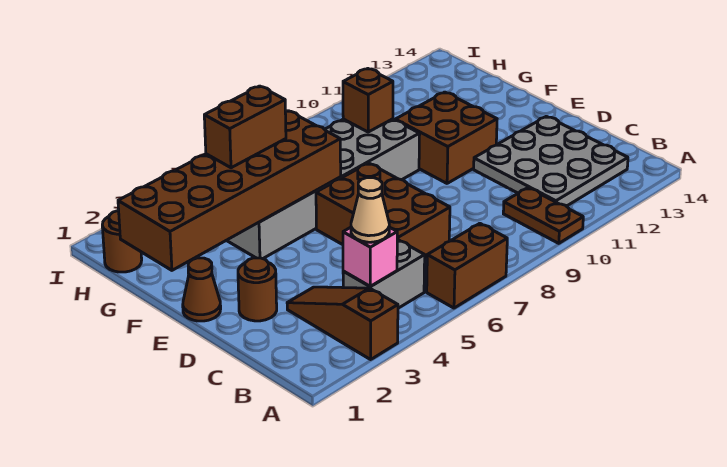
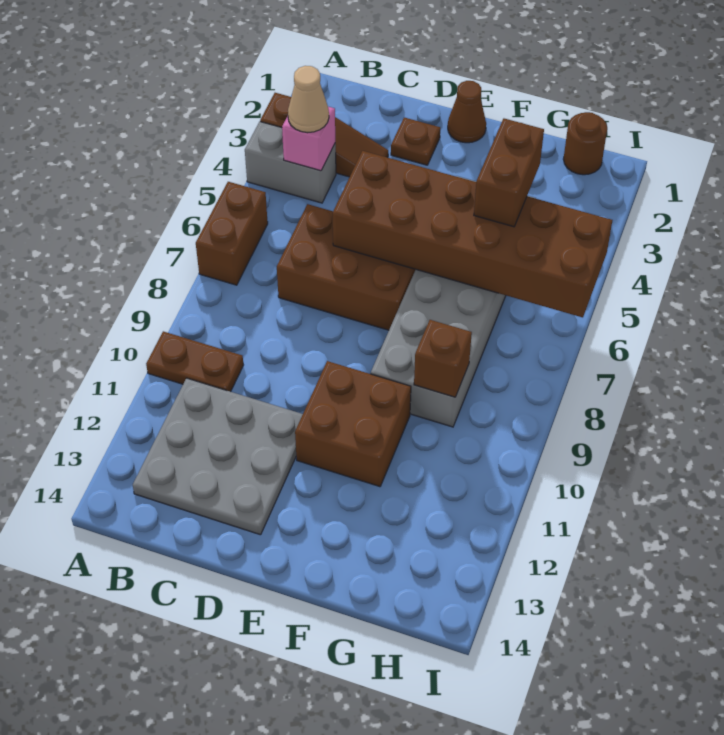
grey 1x2 brick [343,239,425,308] -> grey 1x2 brick turned to [245,122,336,203]
brown 1x1 round brick [238,258,277,321] -> brown 1x1 plate [391,118,440,165]
brown 2x6 brick [118,111,341,270] -> brown 2x6 brick turned to [333,151,612,317]

